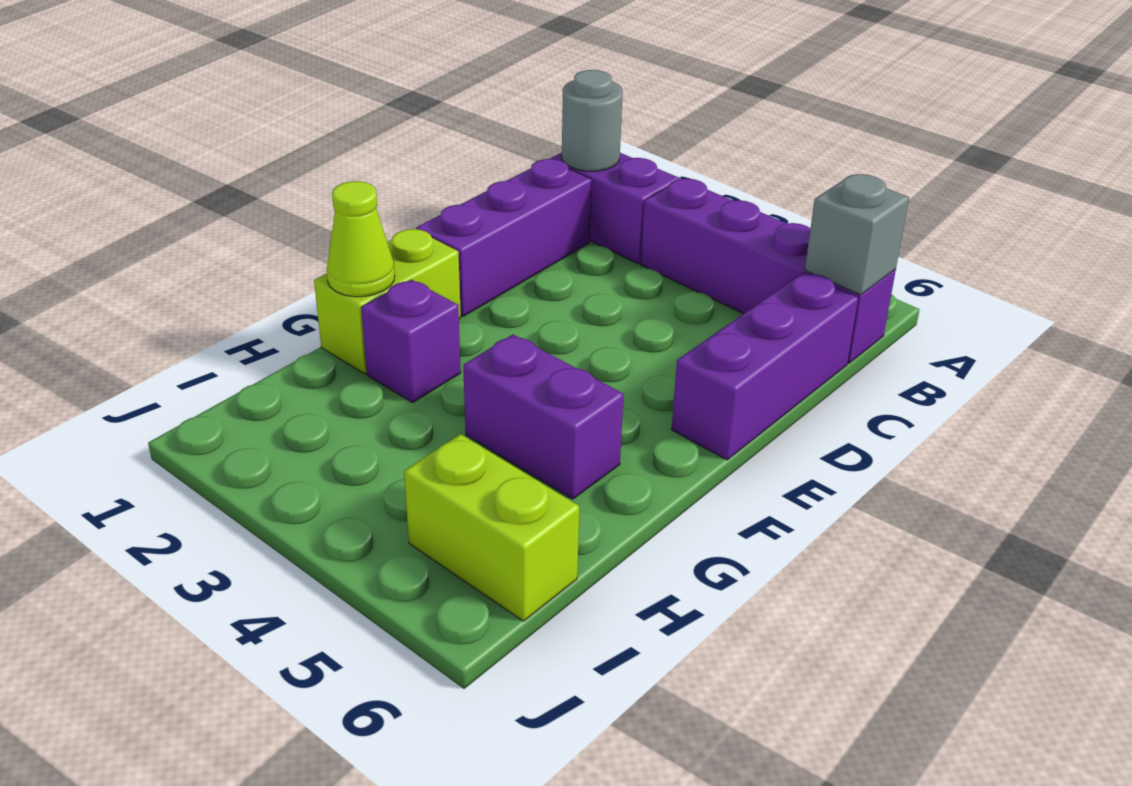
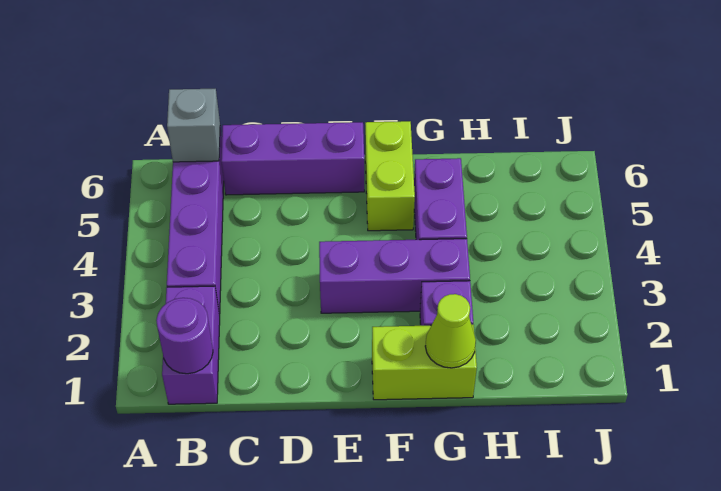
grey 1x1 round brick [562,70,623,171] -> purple 1x1 round brick [156,298,213,374]
purple 1x3 brick [416,159,592,316] -> purple 1x3 brick moved to [319,239,470,313]
lime 1x2 brick [404,434,579,621] -> lime 1x2 brick moved to [365,121,415,231]

